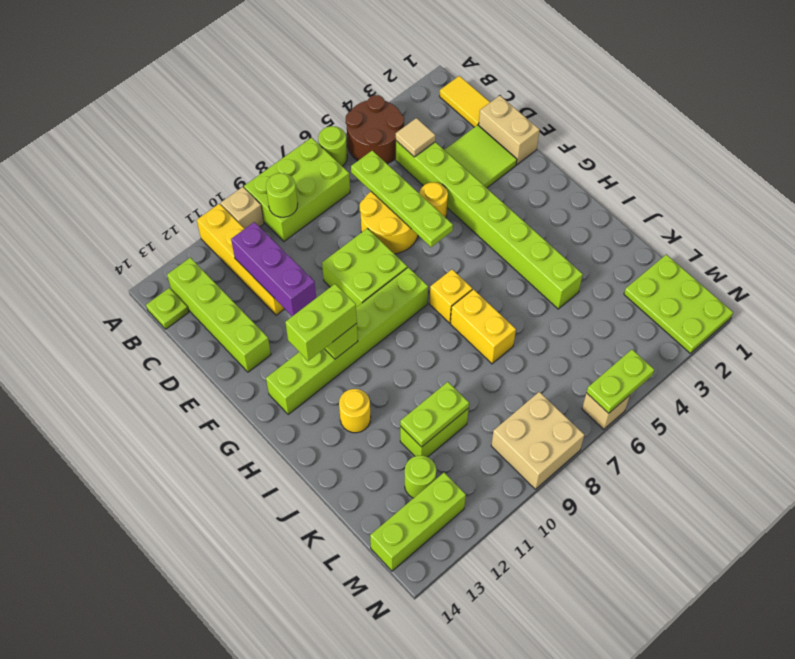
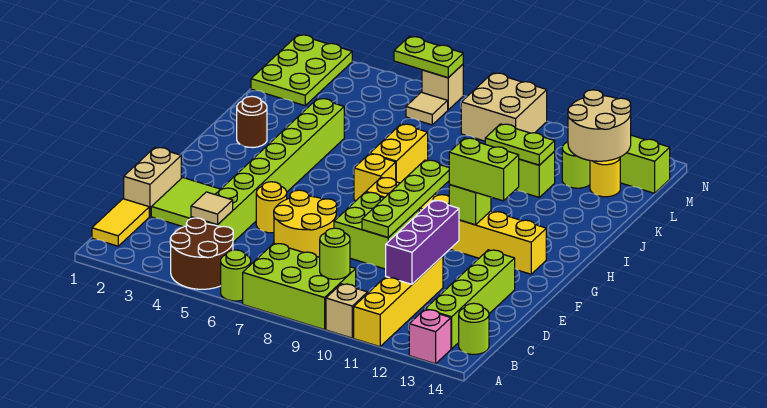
none -> pink 1x1 brick [409,309,451,364]
lime 1x1 plate [146,288,189,329] -> lime 1x1 round brick [459,303,489,354]
lime 1x4 plate [351,150,453,247] -> lime 1x4 plate moved to [362,160,449,237]
lime 1x6 brick [266,267,428,415] -> yellow 1x6 brick [366,177,546,274]
none -> brown 1x1 round brick [237,96,267,148]
yellow 1x1 round brick [339,389,371,433] -> yellow 1x1 round brick moved to [590,157,620,197]
none -> tan 2x2 round brick [568,90,631,161]
none -> tan 1x1 tile [406,92,448,125]

